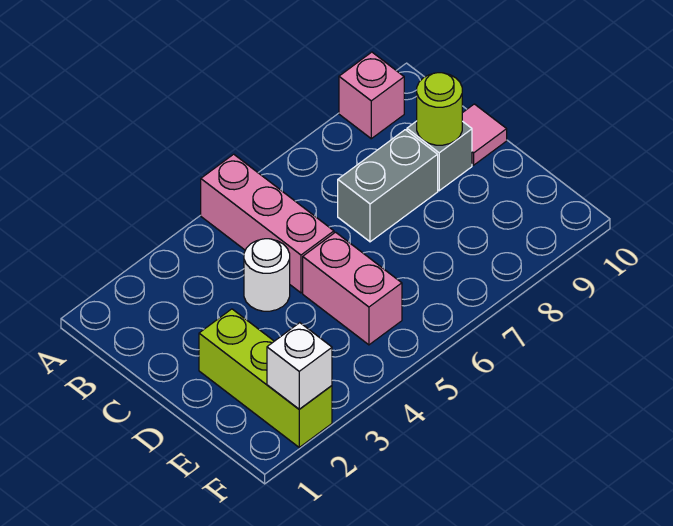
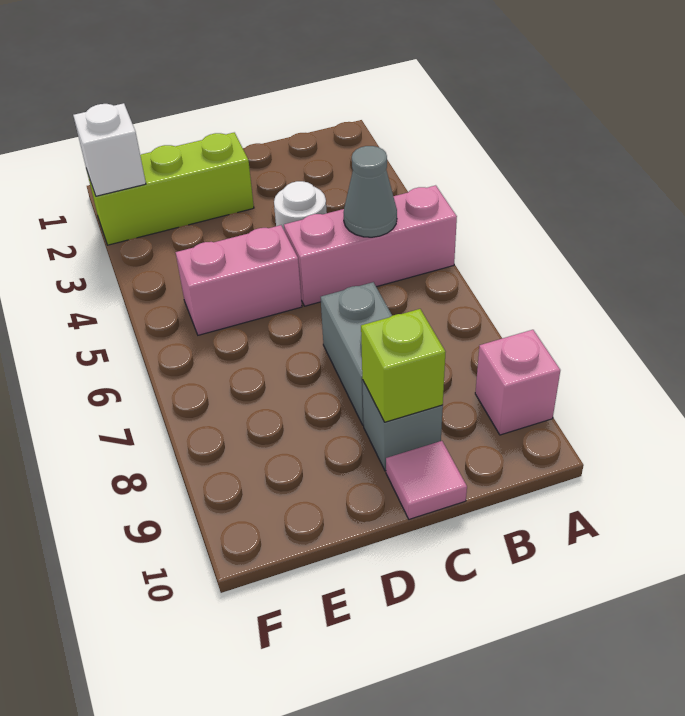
none -> grey 1x1 cone [344,146,397,237]
lime 1x1 round brick [417,73,462,145] -> lime 1x1 brick [361,309,445,422]

